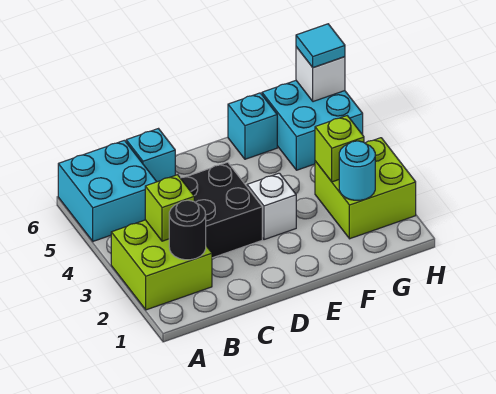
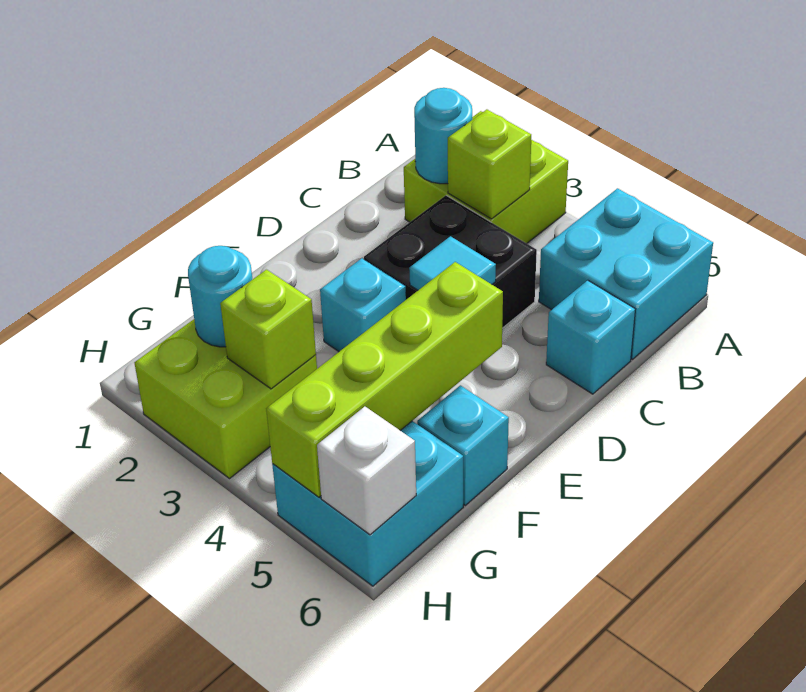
black 1x1 round brick [169,200,206,260] -> cyan 1x1 round brick [414,88,472,184]
white 1x1 brick [247,173,296,240] -> cyan 1x1 brick [320,258,406,352]
none -> lime 1x4 brick [266,262,503,497]
cyan 1x1 tile [296,24,345,68] -> cyan 1x1 tile moved to [409,236,496,290]

